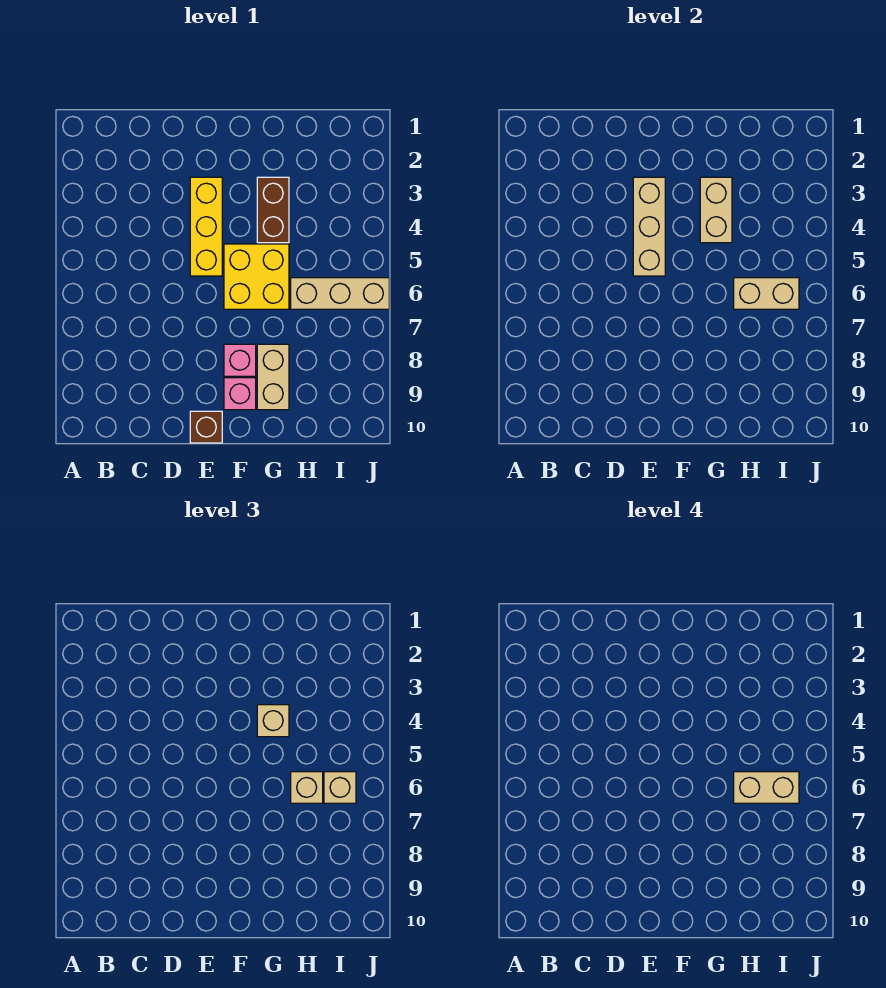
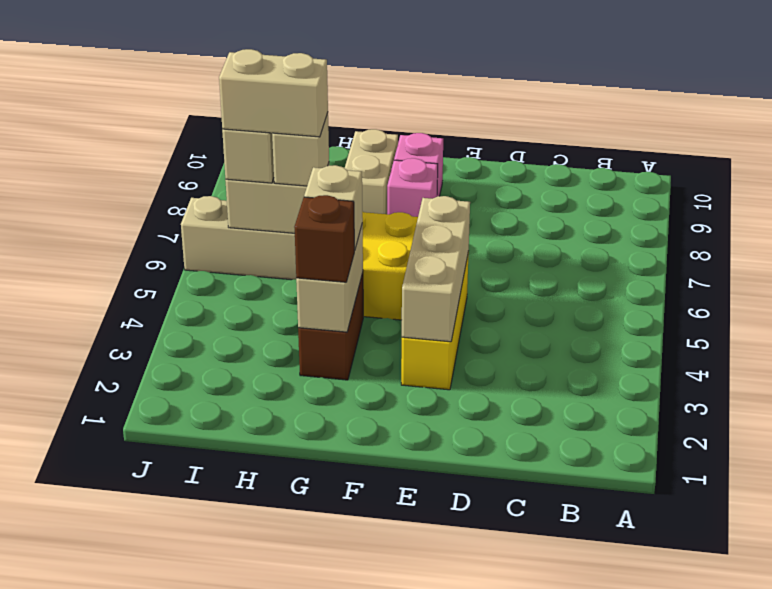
brown 1x1 brick [190,411,222,443] -> brown 1x1 brick moved to [294,195,354,282]

